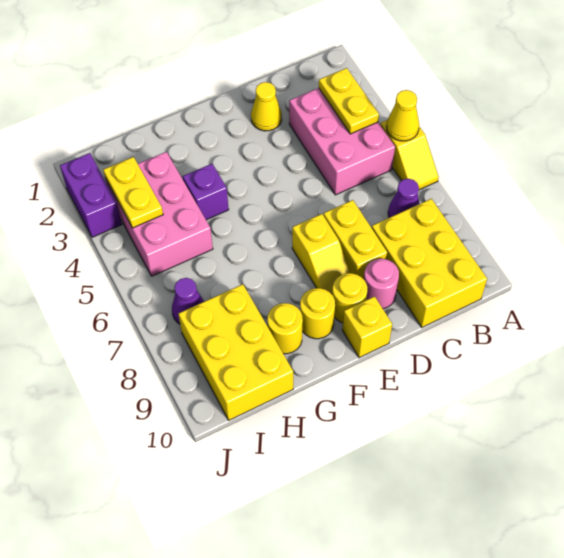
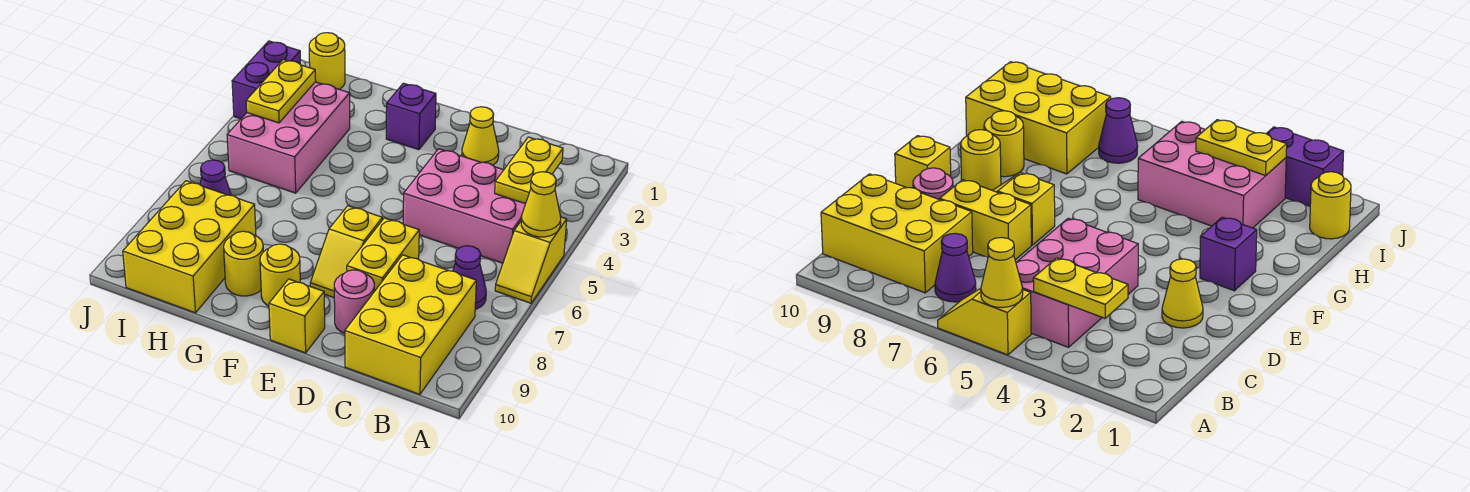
pink 2x3 brick [289,88,395,195] -> pink 2x3 brick turned to [403,149,525,263]
yellow 1x1 round brick [332,273,367,323] -> yellow 1x1 round brick moved to [309,33,345,89]
purple 1x1 brick [183,164,229,220] -> purple 1x1 brick moved to [386,83,436,150]

